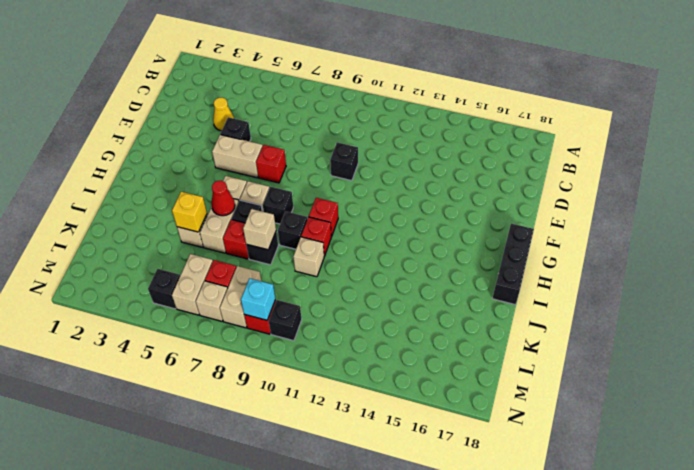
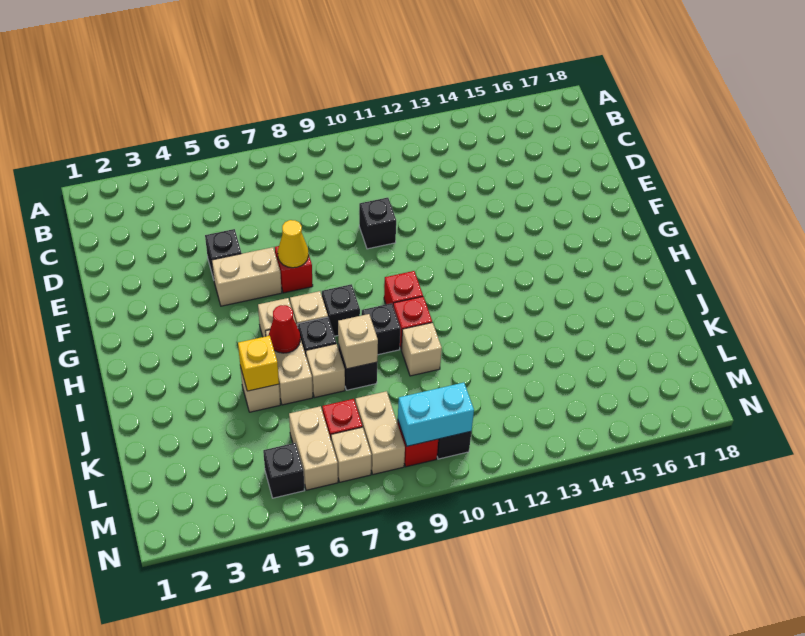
yellow 1x1 cone [213,98,234,131] -> yellow 1x1 cone moved to [278,220,309,268]
black 1x3 brick [492,224,534,305] -> none
red 1x1 brick [223,219,249,259] -> tan 1x1 brick [306,344,345,398]
cyan 1x1 brick [241,278,275,320] -> cyan 1x2 brick [398,383,474,446]

